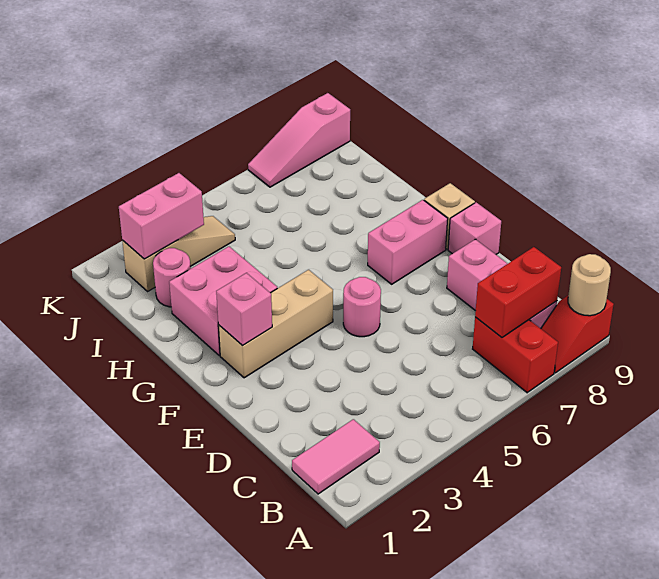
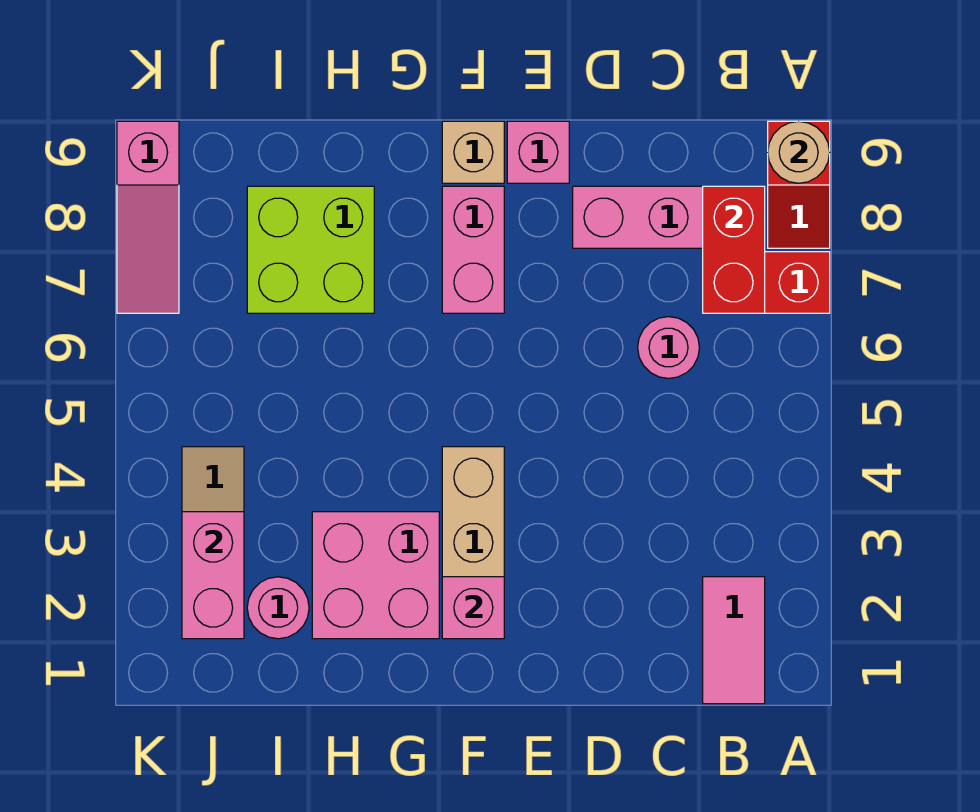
pink 1x1 round brick [343,277,381,337] -> pink 1x1 round brick moved to [638,317,699,378]
none -> lime 2x2 brick [247,186,374,313]

